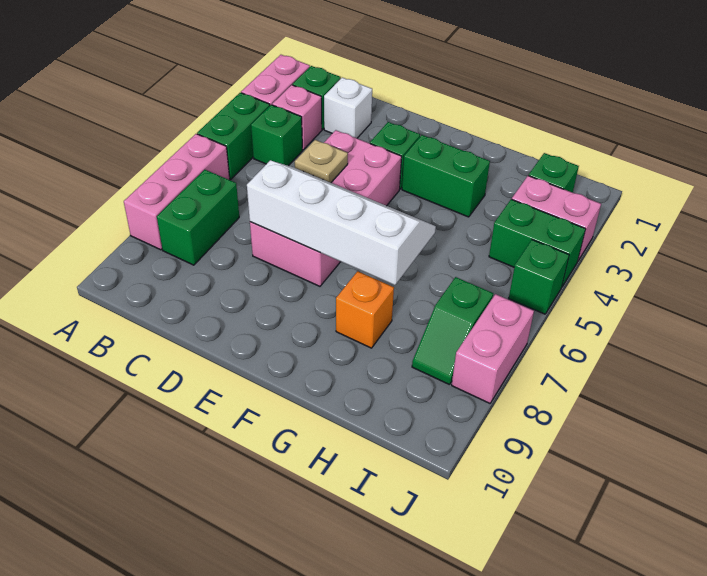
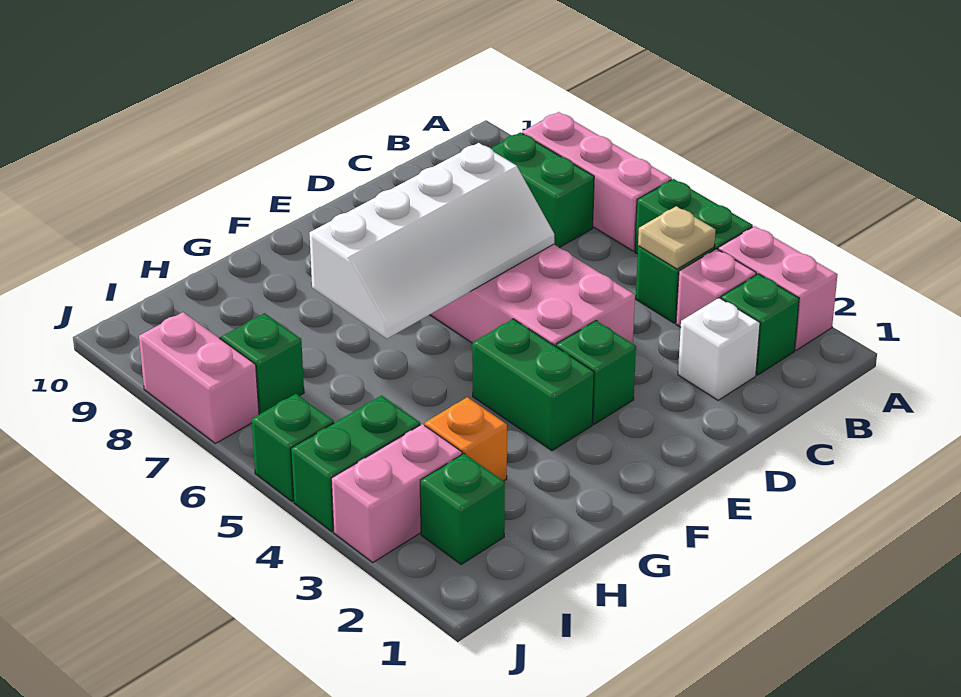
tan 1x1 plate [295,140,348,183] -> tan 1x1 plate moved to [638,206,715,269]
green 1x2 brick [402,135,490,217] -> green 1x2 brick turned to [472,319,594,451]
orange 1x1 brick [336,271,394,348] -> orange 1x1 brick moved to [425,397,507,481]

